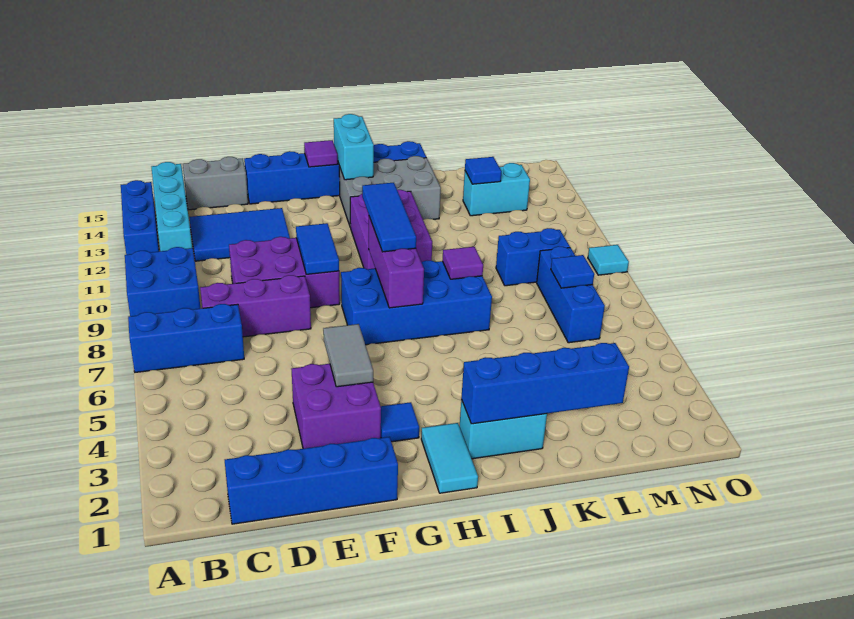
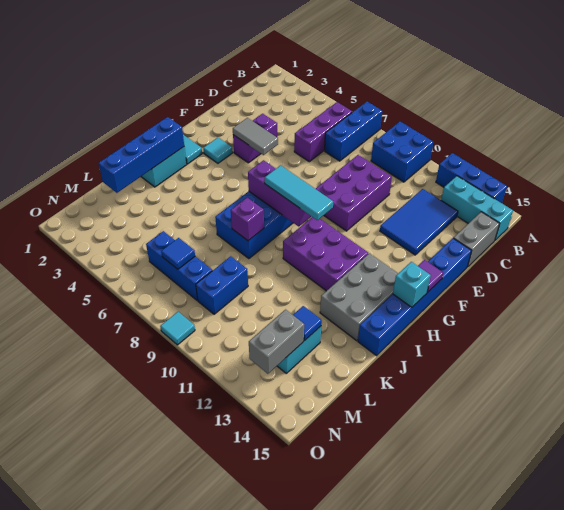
cyan 1x4 brick [152,162,192,251] -> cyan 1x3 brick [441,176,513,240]
blue 1x4 brick [225,437,398,524] -> none
purple 1x3 brick [200,275,311,337] -> purple 1x3 brick moved to [294,102,352,162]
purple 2x2 brick [292,364,381,449] -> purple 1x2 brick [233,114,277,163]
blue 1x2 tile [296,223,339,274] -> none
blue 1x1 tile [381,402,419,442] -> cyan 1x1 tile [203,138,233,163]
blue 1x3 tile [362,183,416,252] -> cyan 1x3 tile [265,165,333,220]
cyan 1x2 brick [334,114,374,180] -> cyan 1x1 brick [393,262,431,307]
purple 1x1 tile [442,247,483,279] -> purple 1x1 brick [231,198,264,241]
none -> grey 1x2 brick [249,310,304,374]

